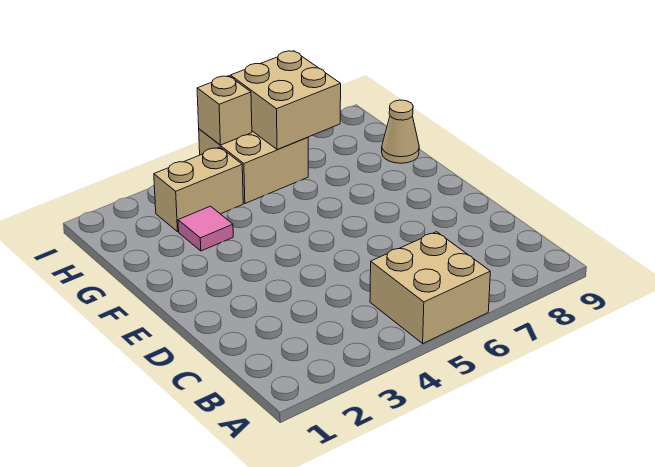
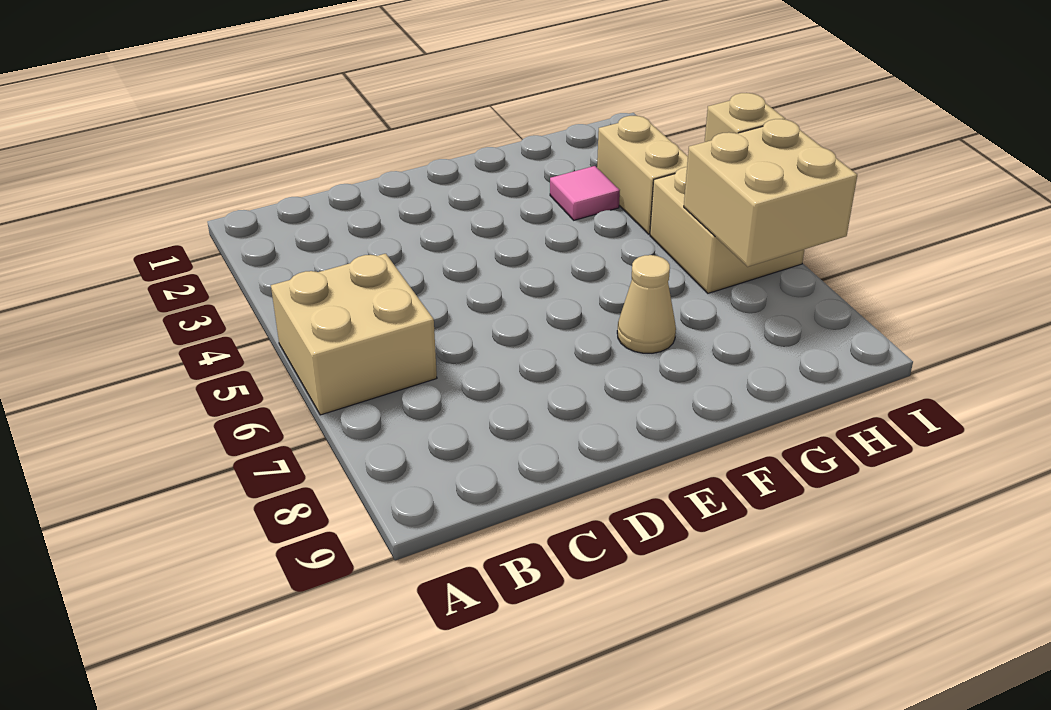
tan 1x1 cone [382,100,419,163] -> tan 1x1 cone moved to [617,255,676,353]

